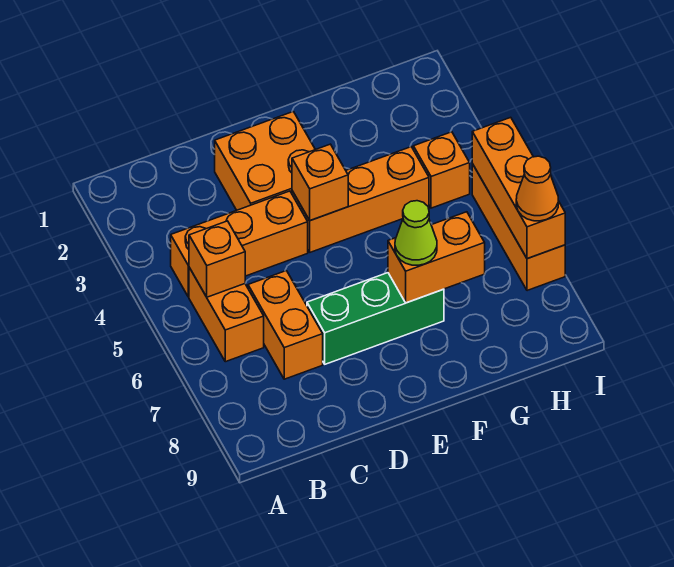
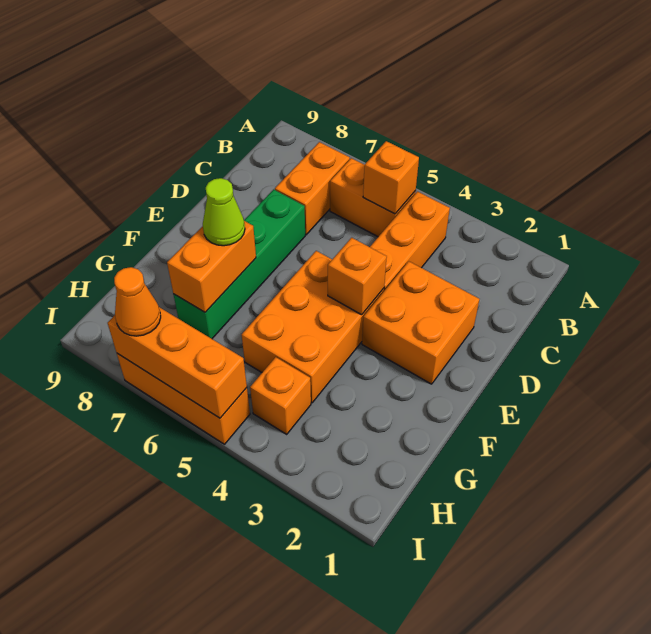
orange 1x2 brick [248,271,323,379] -> orange 1x2 brick turned to [275,142,350,235]
green 1x3 brick [307,273,444,364] -> green 1x4 brick [173,190,305,339]
orange 1x3 brick [292,147,429,252] -> orange 2x3 brick [242,251,384,403]

